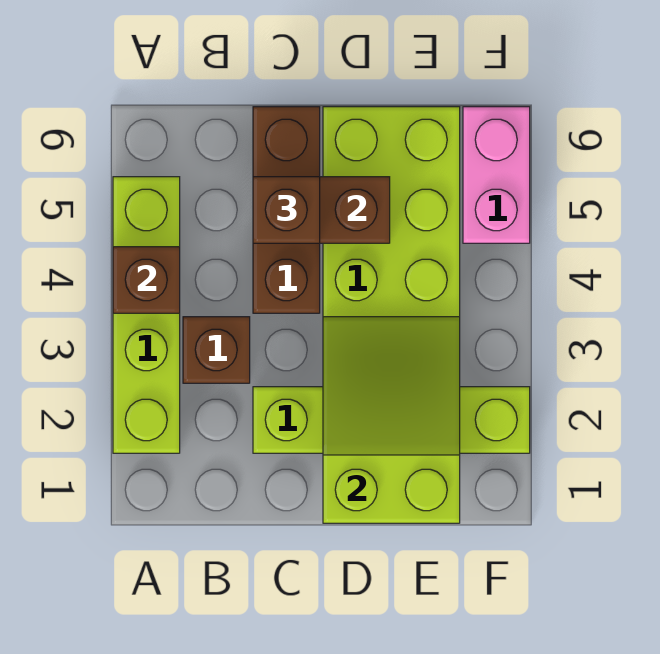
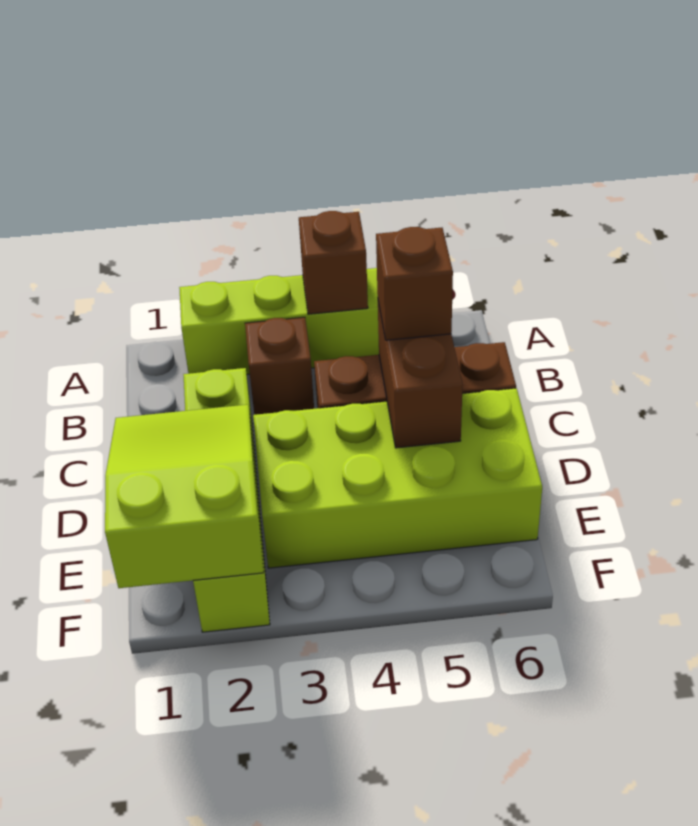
lime 2x3 slope [323,317,460,523] -> lime 2x3 slope turned to [105,405,264,588]
pink 1x2 brick [463,107,530,243] -> none

